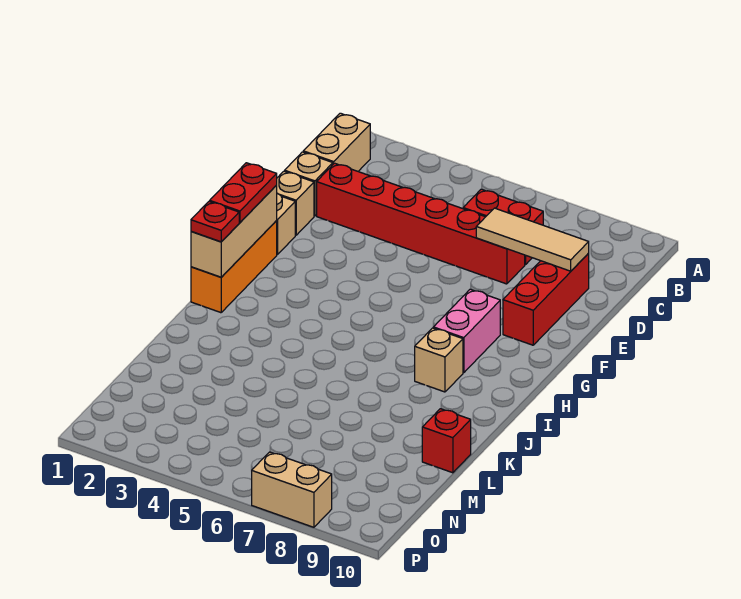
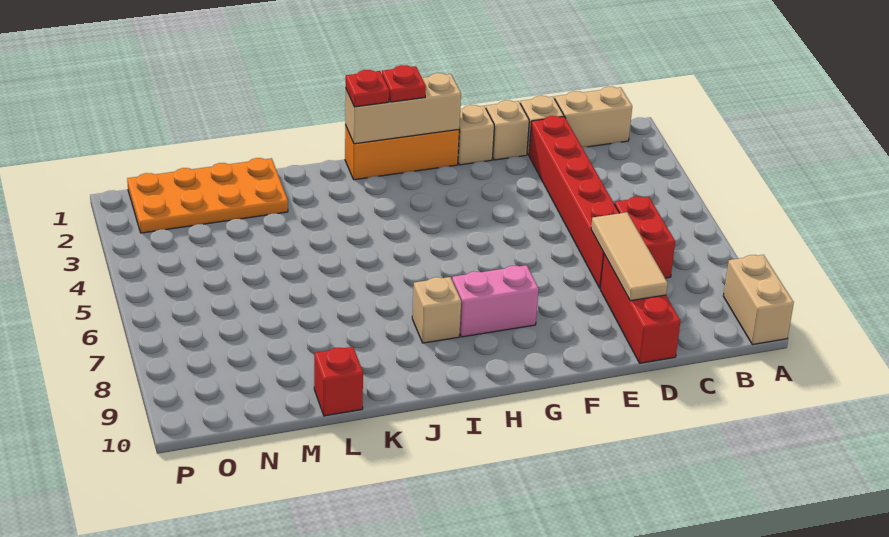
red 1x3 brick [503,254,589,345] -> red 1x3 brick turned to [600,254,680,363]
red 1x2 plate [210,163,277,222] -> red 1x1 plate [382,65,426,102]
none -> orange 2x4 plate [127,158,288,233]
tan 1x2 brick [252,452,332,527] -> tan 1x2 brick moved to [723,255,794,345]

